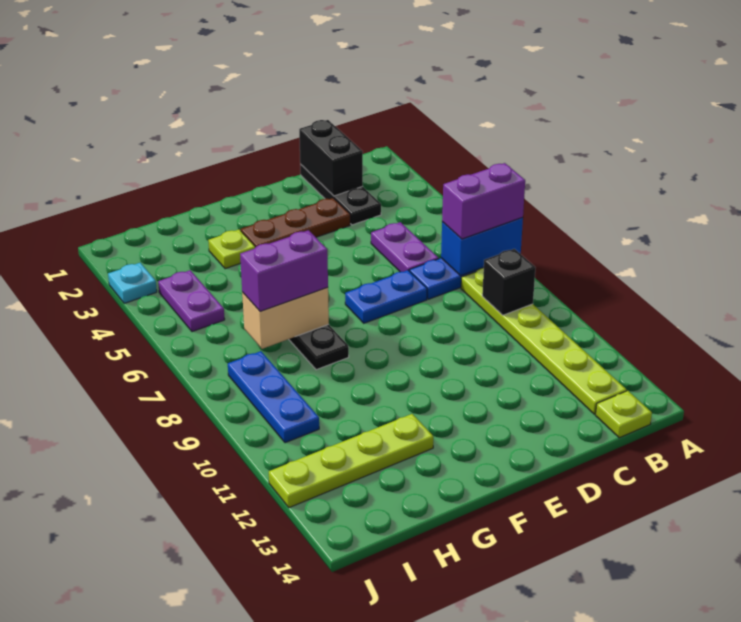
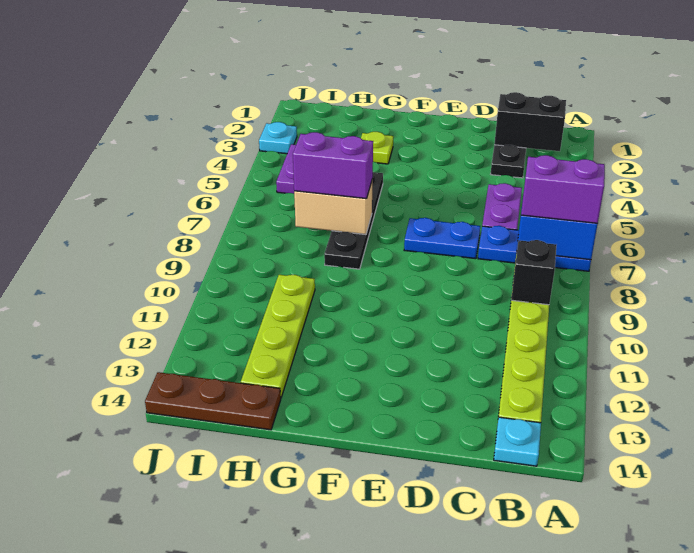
lime 1x1 plate [596,391,652,438] -> cyan 1x1 plate [494,417,541,466]
black 1x2 brick [299,120,363,196] -> black 1x2 brick turned to [494,92,566,151]
brown 1x3 plate [241,198,350,247] -> brown 1x3 plate moved to [145,372,281,430]
lime 1x4 plate [269,414,433,508] -> lime 1x4 plate turned to [241,275,315,397]
blue 1x3 plate [228,351,319,443] -> none

